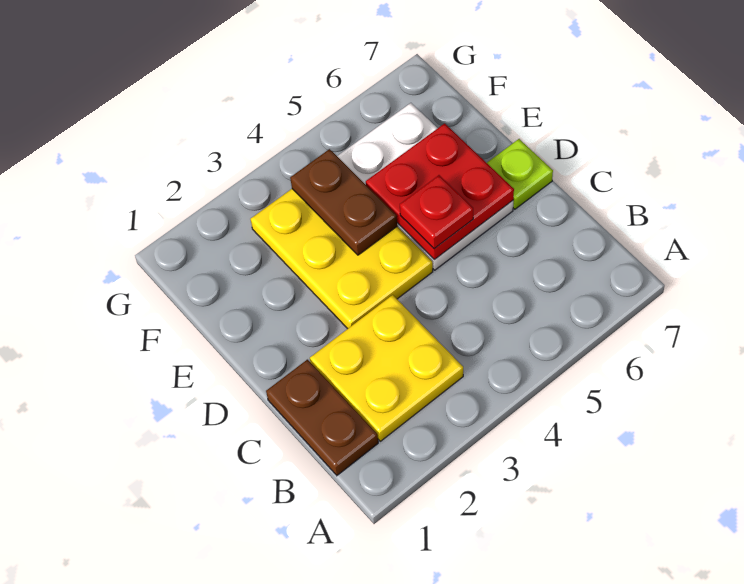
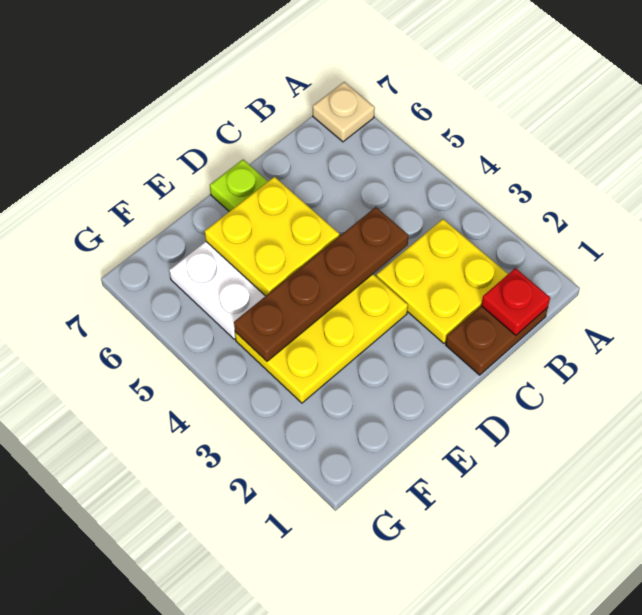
none -> tan 1x1 plate [313,82,375,142]
red 2x2 plate [366,123,514,260] -> yellow 2x2 plate [205,177,339,296]
red 1x1 plate [400,175,473,249] -> red 1x1 plate moved to [481,268,550,335]
brown 1x2 plate [290,149,397,255] -> brown 1x4 plate [234,207,409,361]

